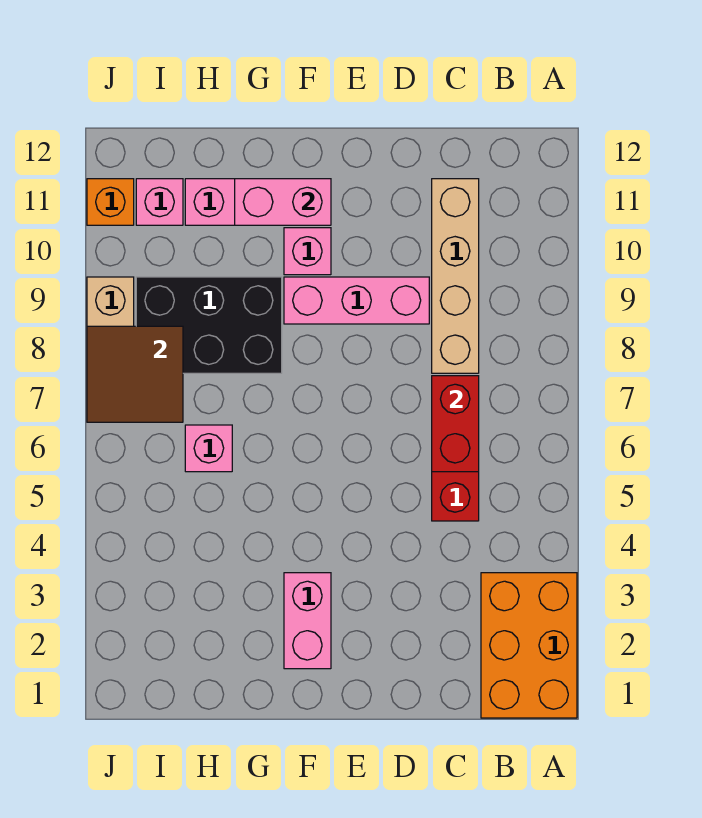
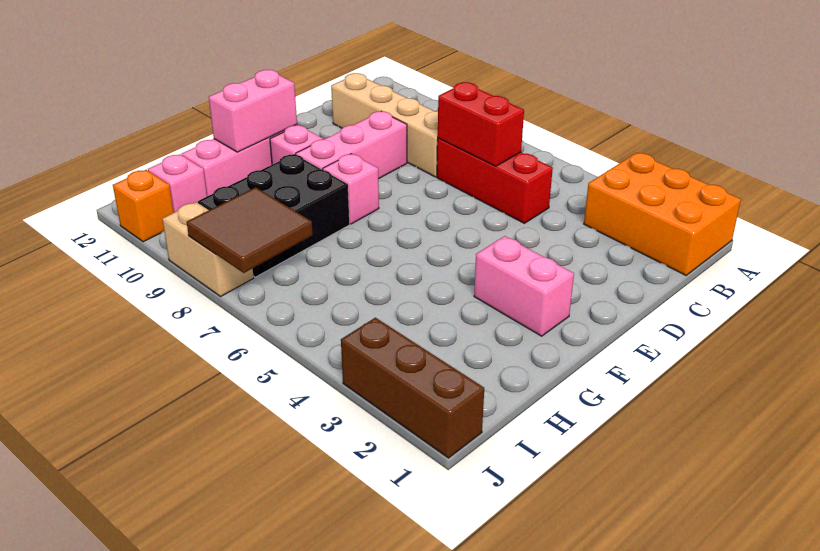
pink 1x1 brick [185,425,232,472] -> pink 1x1 brick moved to [323,154,379,224]
none -> brown 1x3 brick [341,318,484,458]

